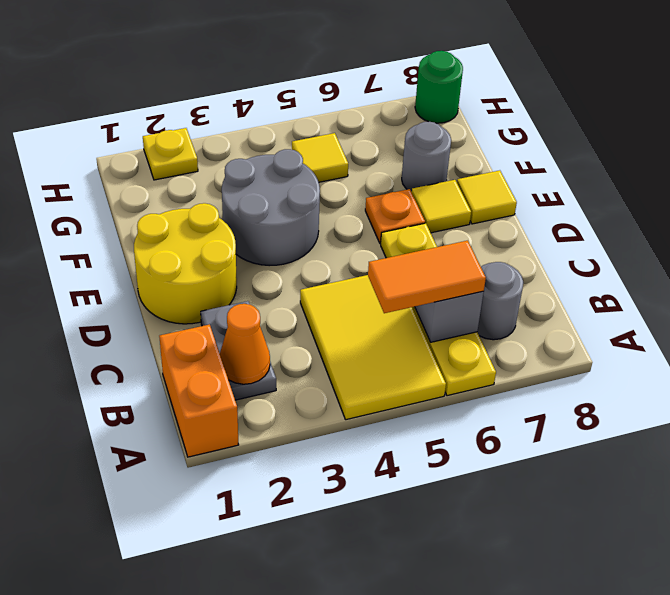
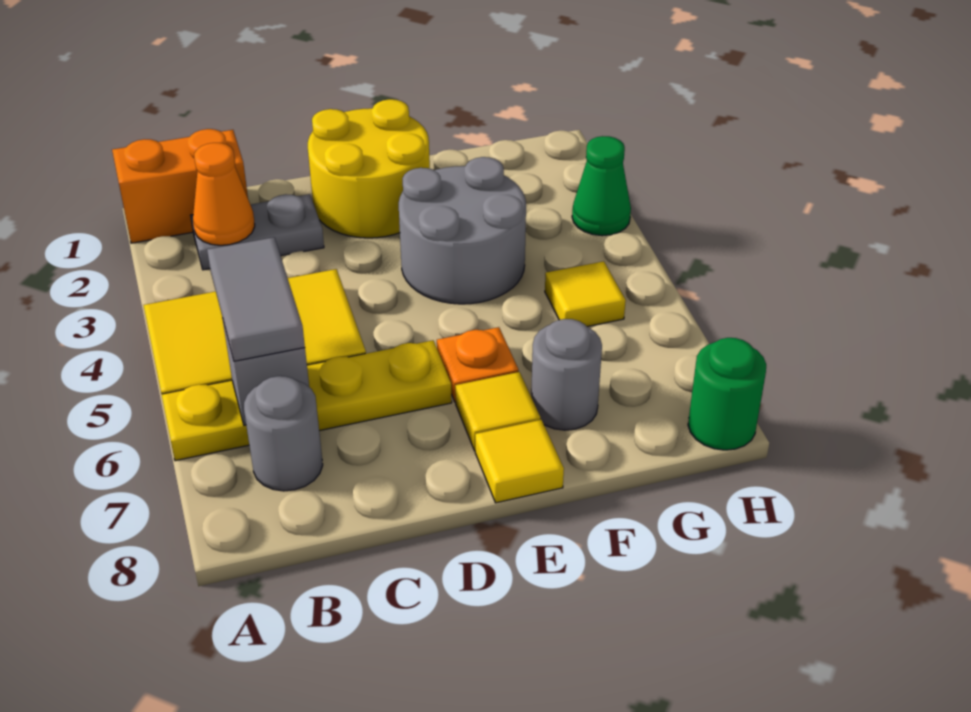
orange 1x2 tile [368,241,486,313] -> grey 1x2 tile [207,237,305,361]
yellow 1x1 plate [143,128,198,180] -> none
none -> green 1x1 cone [572,136,631,236]

